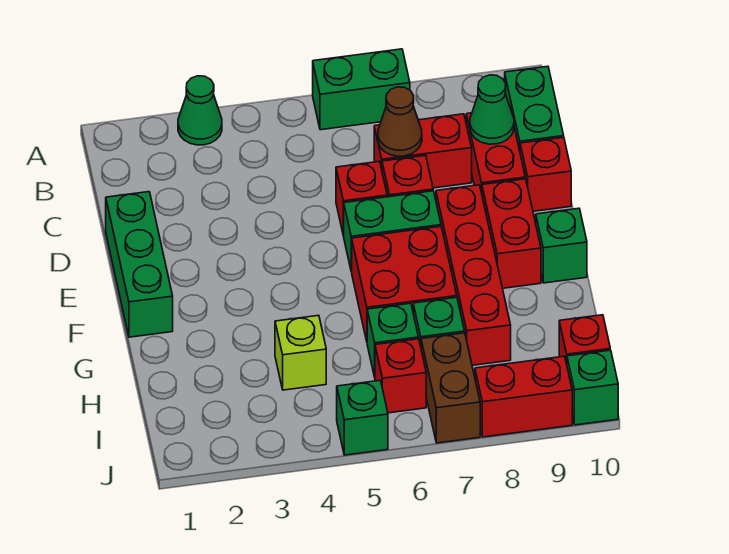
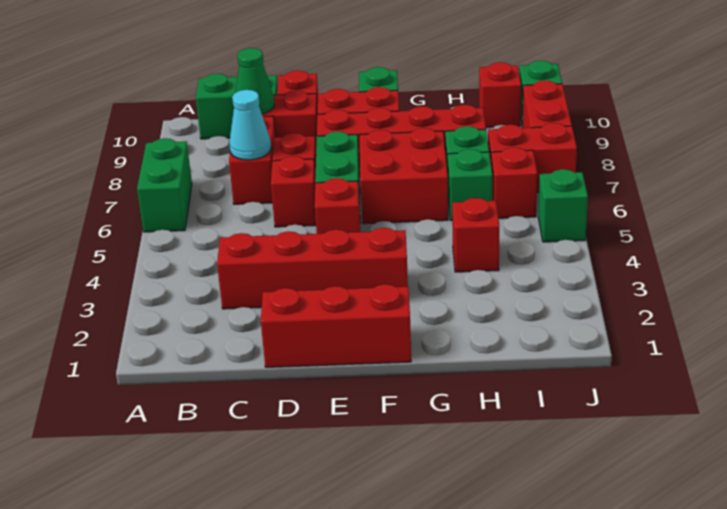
green 1x1 cone [178,76,222,145] -> none
none -> red 1x4 brick [217,228,408,309]
brown 1x1 cone [378,87,422,156] -> cyan 1x1 cone [229,90,271,160]
green 1x3 brick [106,192,173,337] -> red 1x3 brick [261,284,411,367]
none -> red 1x1 brick [315,178,360,234]
lime 1x1 brick [275,315,326,390] -> red 1x1 brick [452,198,499,272]
brown 1x2 brick [421,333,480,443] -> red 1x2 brick [488,123,577,193]

